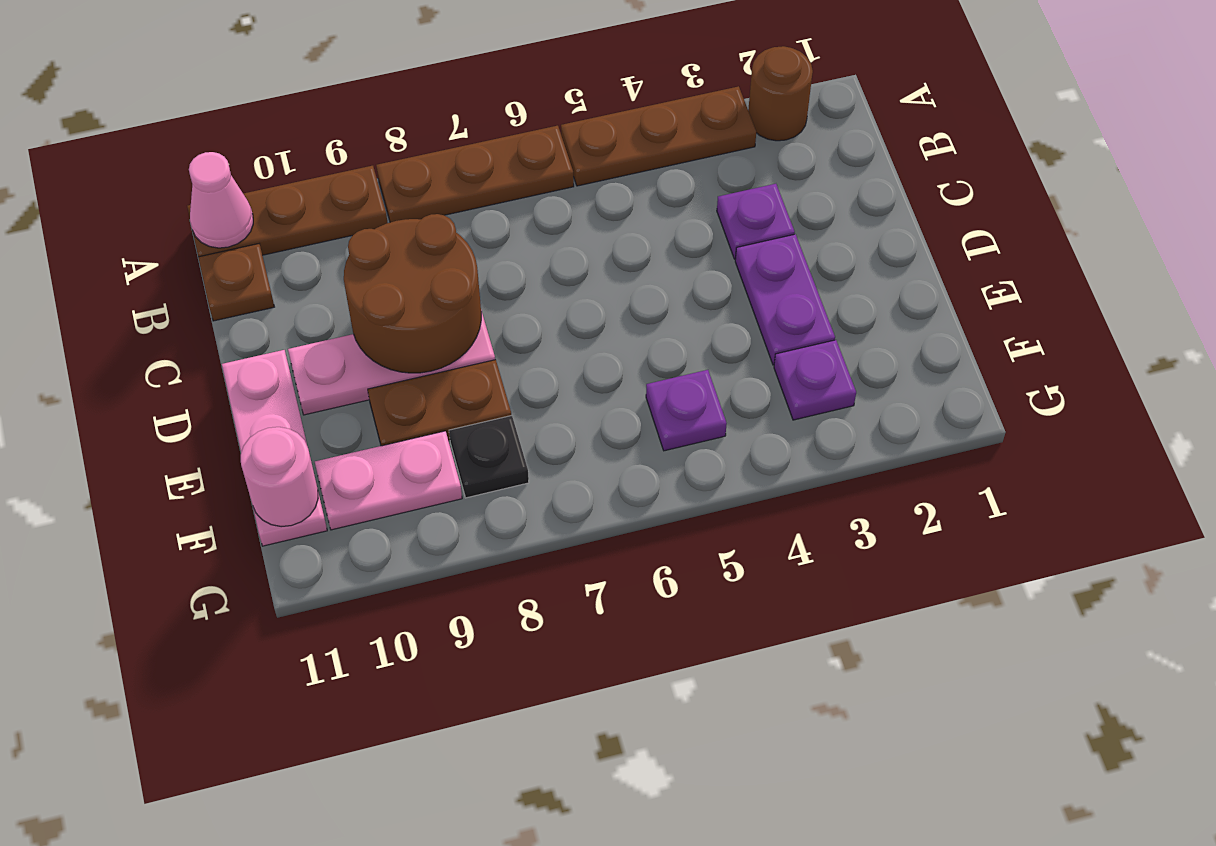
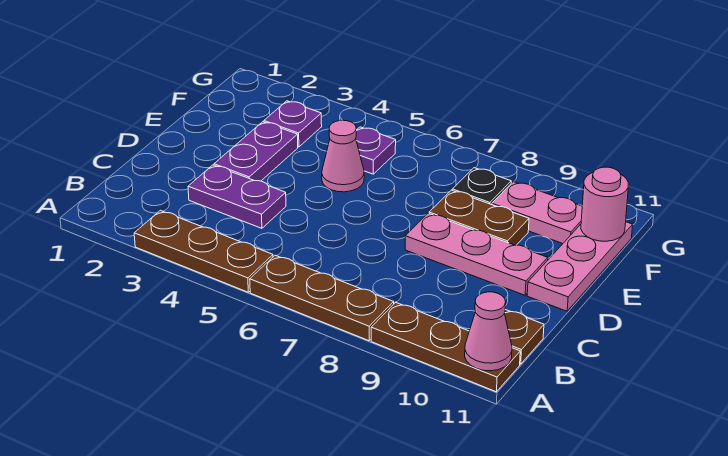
brown 1x1 round brick [748,46,813,141] -> none
purple 1x1 plate [717,184,795,259] -> purple 1x2 plate [188,165,286,228]
brown 2x2 round brick [344,214,481,373] -> none
none -> pink 1x1 cone [322,120,364,192]

